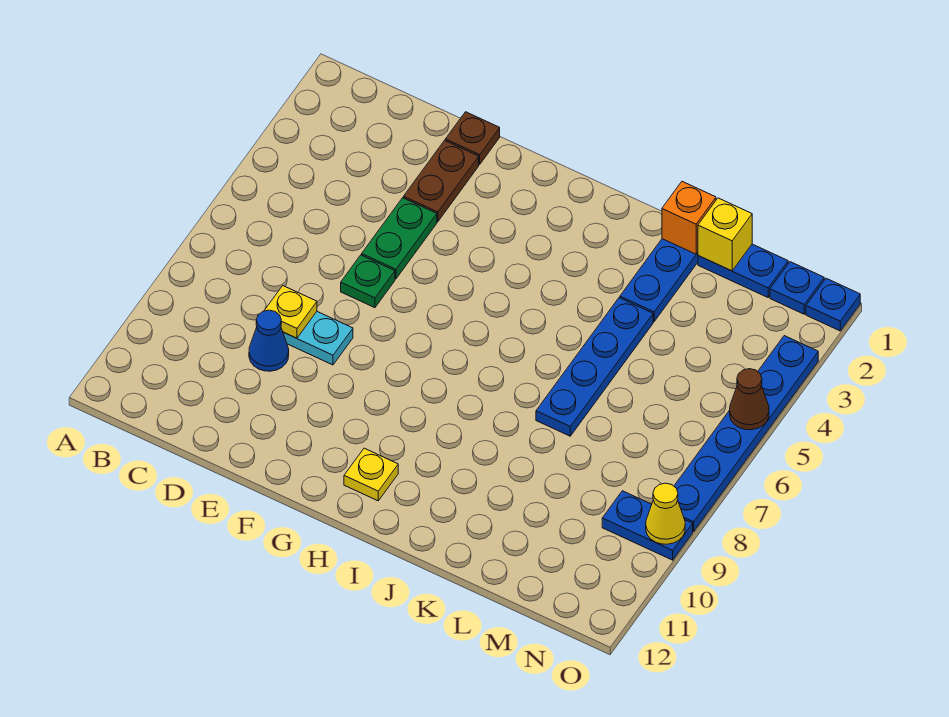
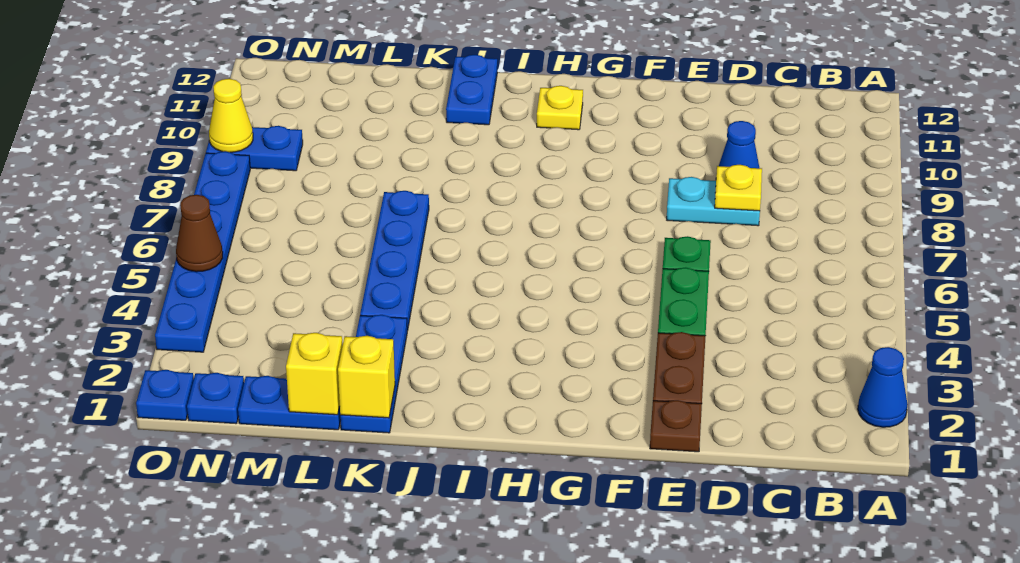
none -> blue 1x1 cone [858,347,908,427]
none -> blue 1x2 plate [446,55,497,125]
orange 1x1 brick [662,182,716,254] -> yellow 1x1 brick [338,336,395,418]

